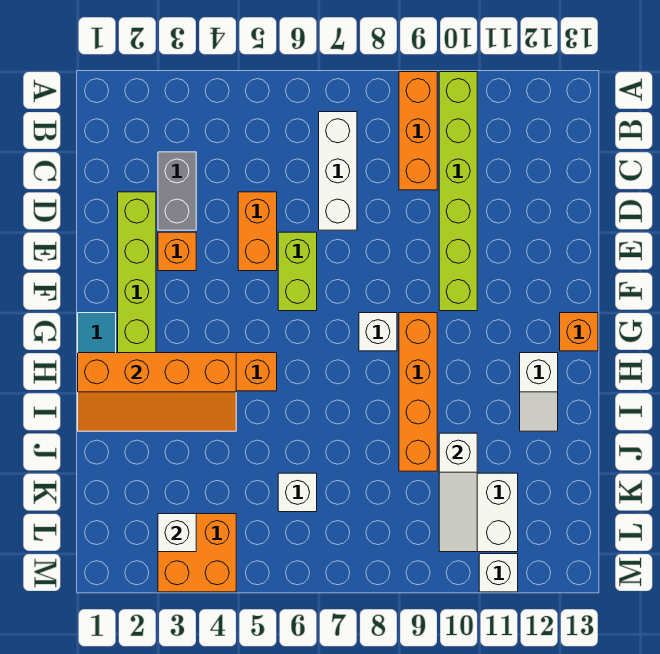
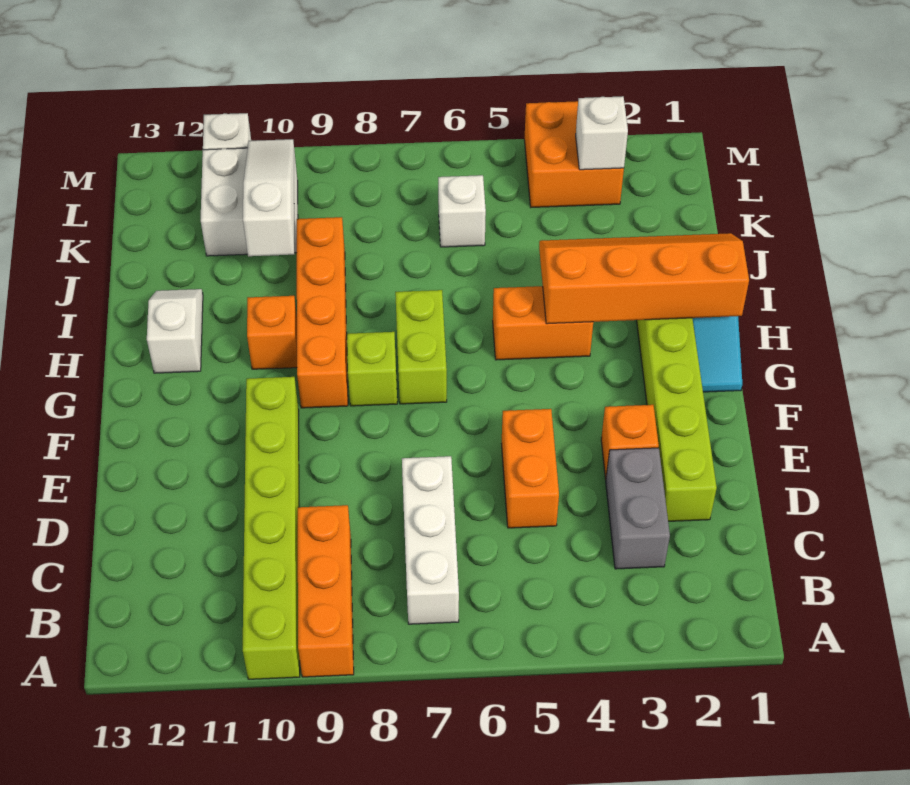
lime 1x2 brick [278,232,317,311] -> lime 1x2 brick moved to [395,290,447,404]
white 1x1 brick [359,313,397,351] -> lime 1x1 brick [347,332,397,406]
orange 1x1 brick [560,313,598,351] -> orange 1x1 brick moved to [247,296,297,369]

